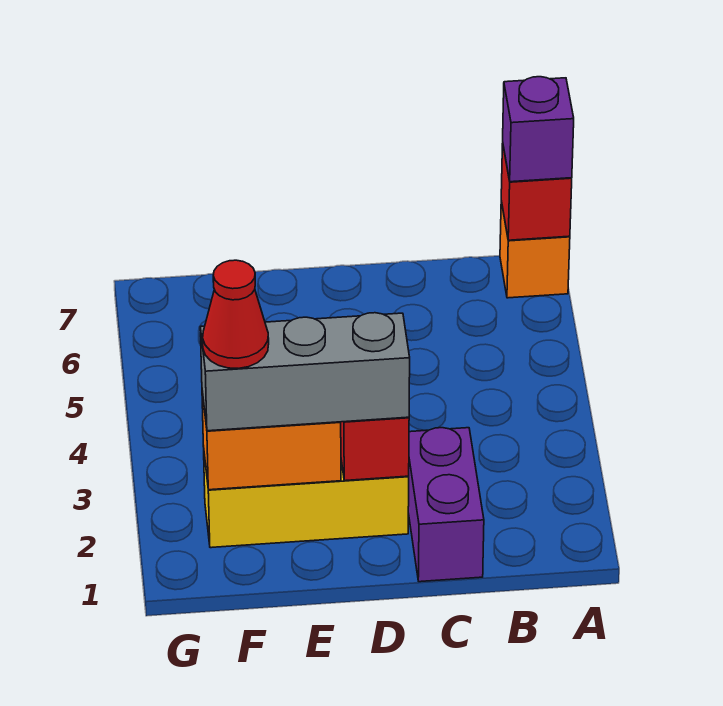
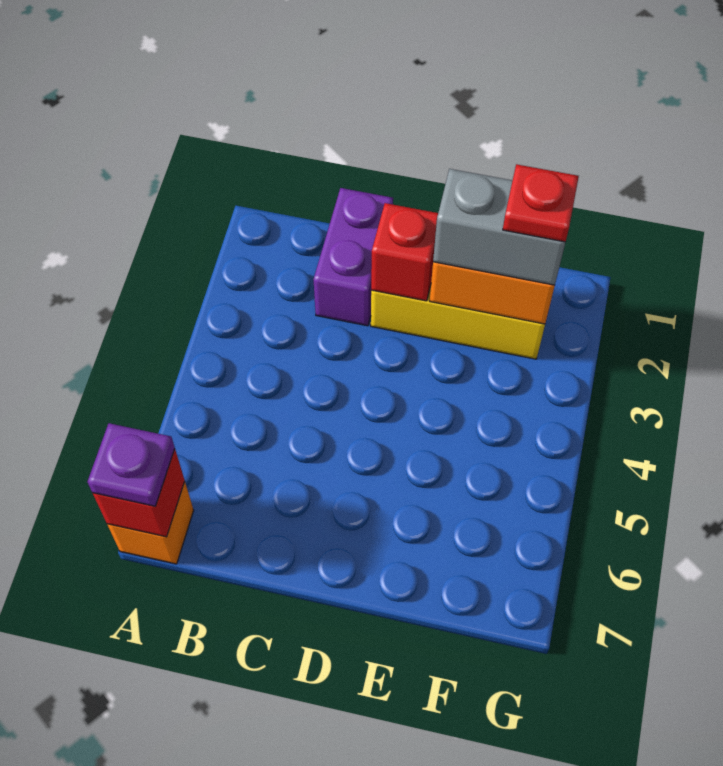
purple 1x1 brick [503,77,574,182] -> purple 1x1 plate [87,423,175,506]
grey 1x3 brick [200,313,410,431] -> grey 1x2 brick [433,169,565,285]
red 1x1 cone [203,260,269,368] -> red 1x1 plate [503,164,579,242]

